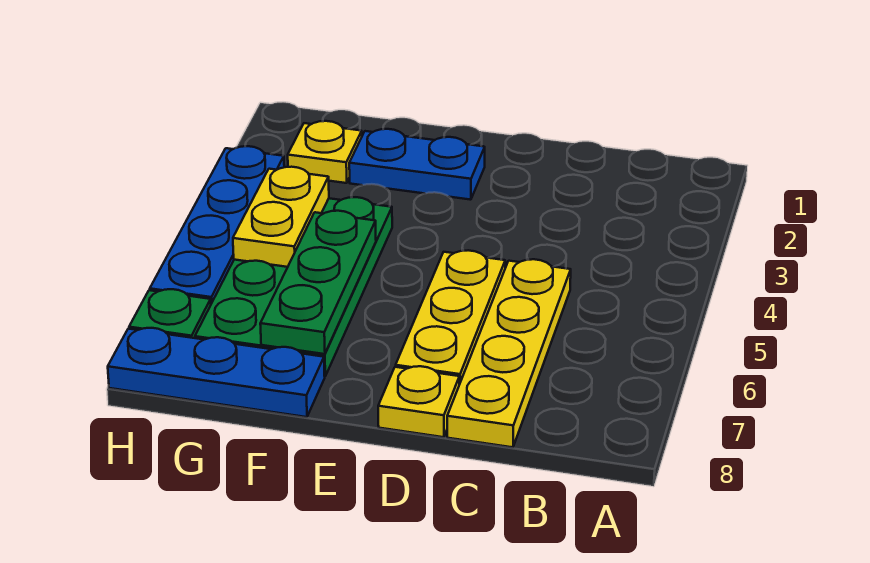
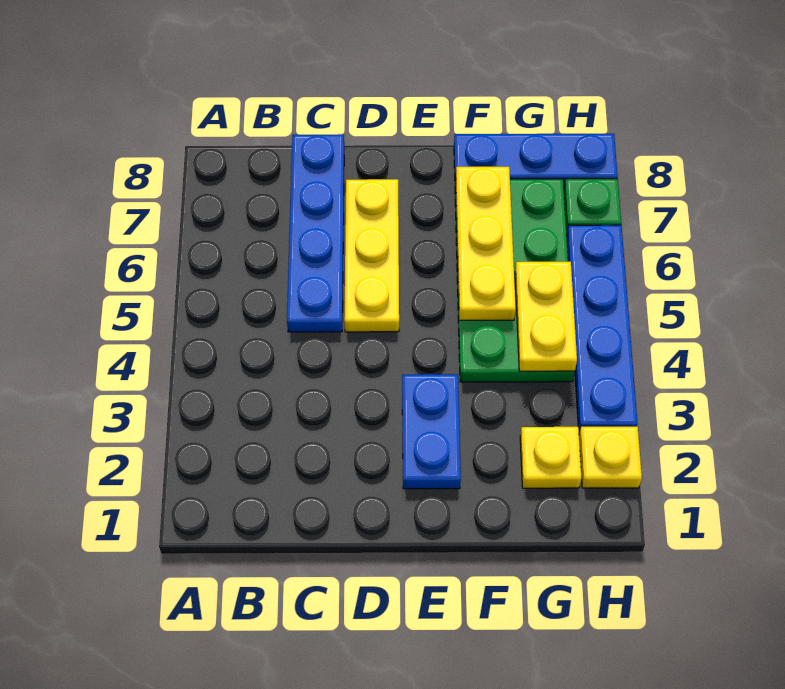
yellow 1x4 plate [447,259,571,447] -> blue 1x4 plate [287,134,344,332]
yellow 1x1 plate [378,366,459,437] -> yellow 1x1 plate moved to [579,427,642,488]
blue 1x2 plate [349,129,485,200] -> blue 1x2 plate turned to [402,374,461,489]
green 1x3 plate [260,211,376,354] -> yellow 1x3 plate [456,167,516,320]

